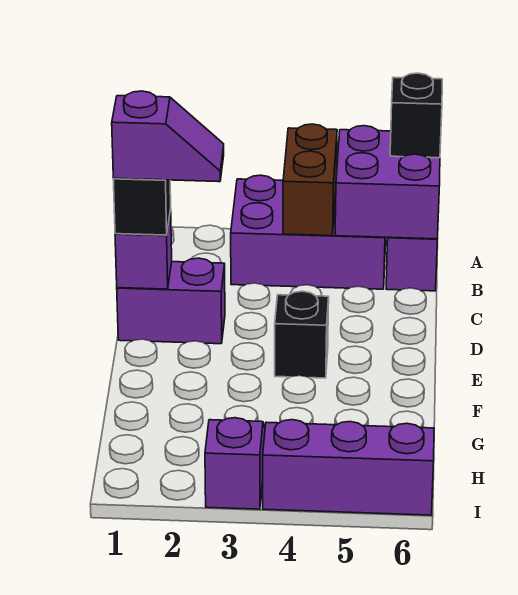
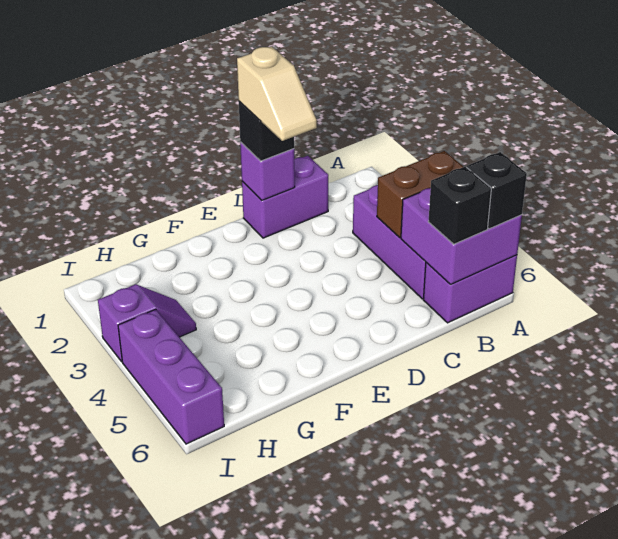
purple 1x2 brick [117,258,225,344] -> purple 1x2 brick turned to [242,156,328,238]
purple 1x2 slope [112,91,224,182] -> tan 1x2 slope [237,46,317,141]
black 1x1 brick [275,291,329,378] -> black 1x1 brick moved to [428,167,491,244]

